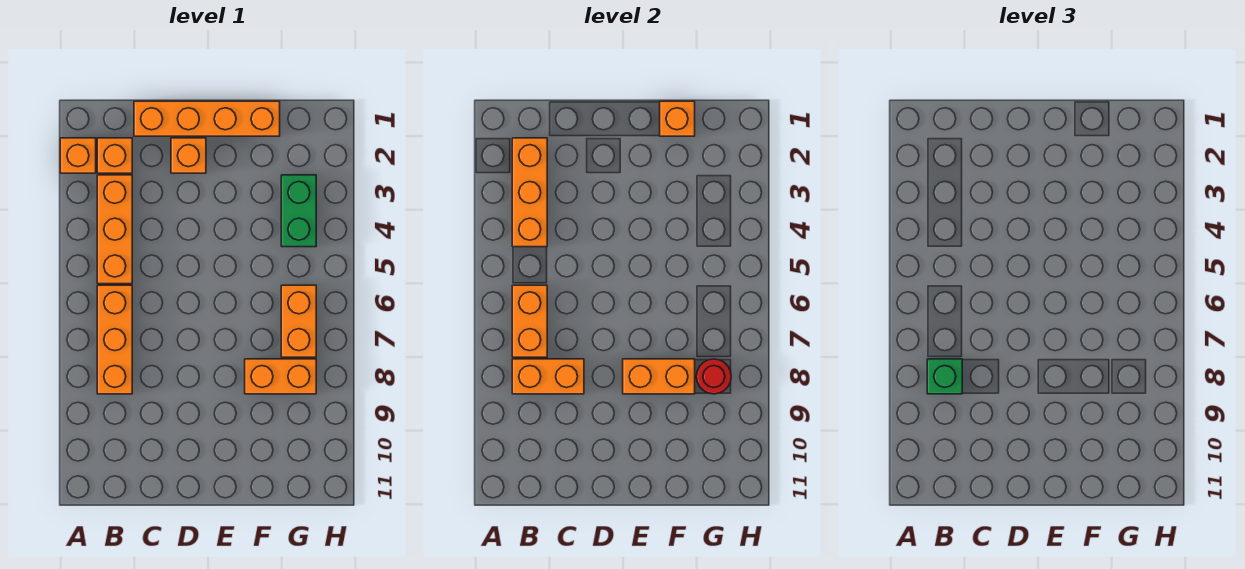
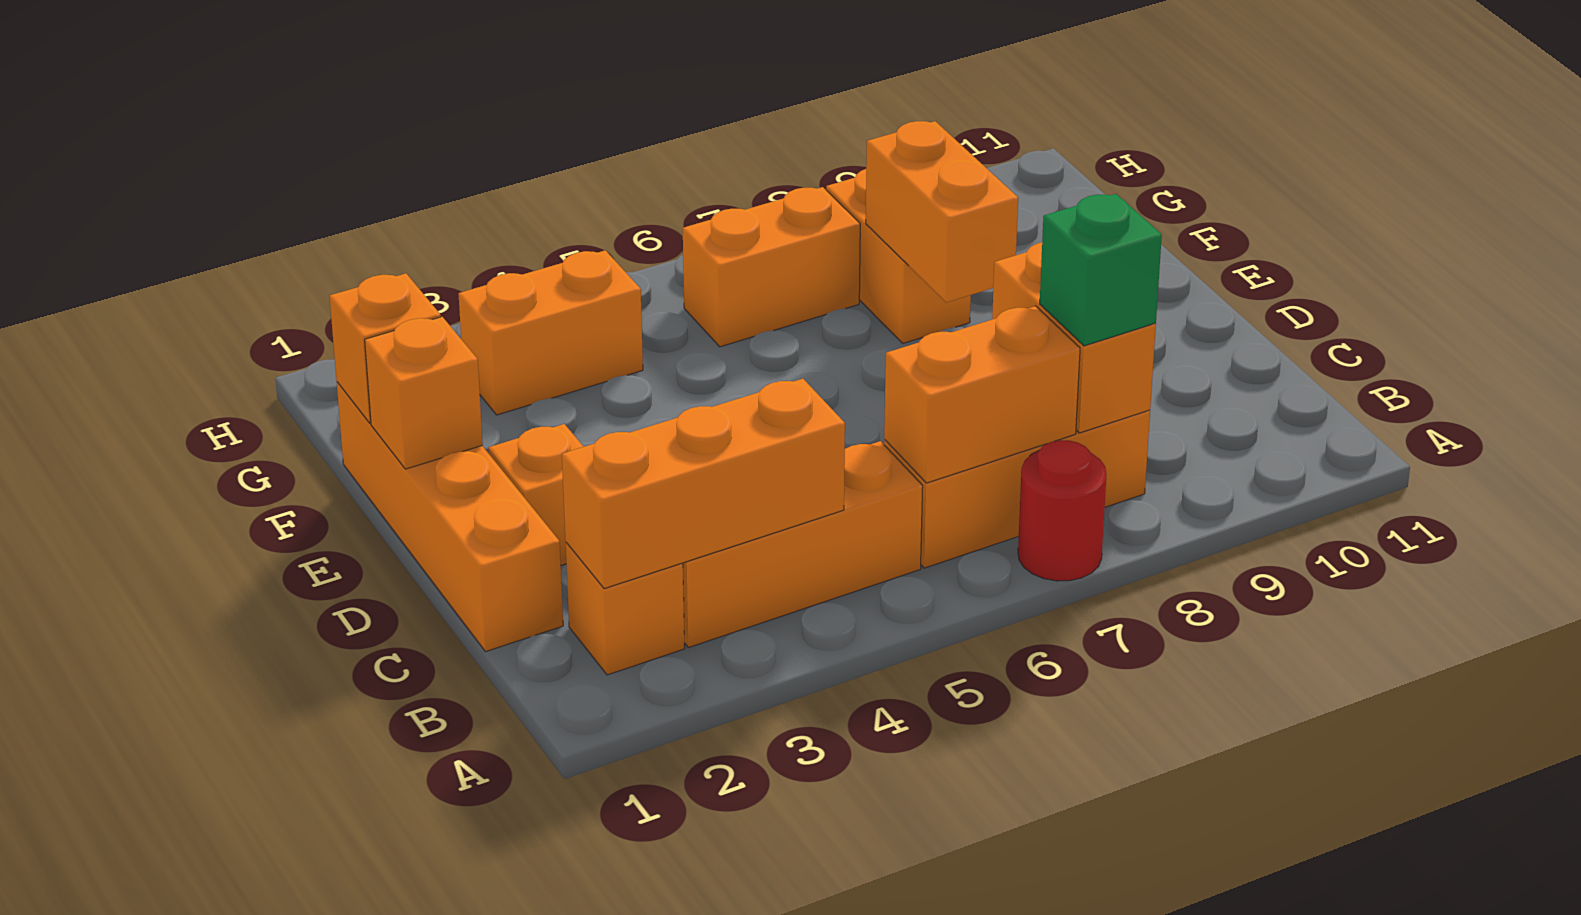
orange 1x1 brick [60,138,96,173] -> orange 1x1 brick moved to [365,317,483,469]
green 1x2 brick [281,175,316,247] -> orange 1x2 brick [458,250,643,415]
red 1x1 round brick [696,359,731,394] -> red 1x1 round brick moved to [1018,440,1107,581]

